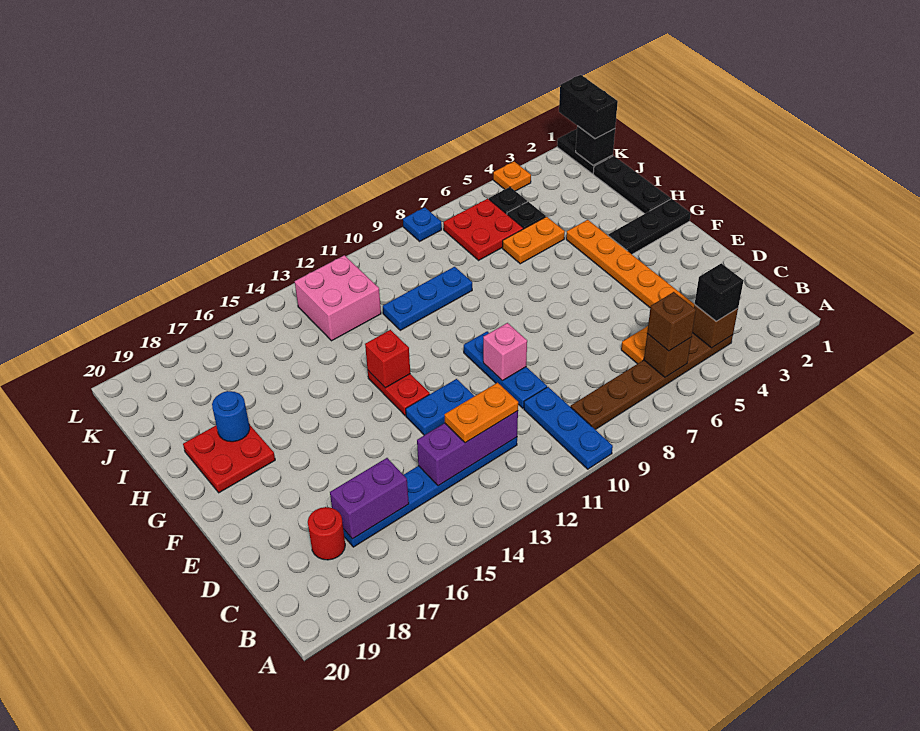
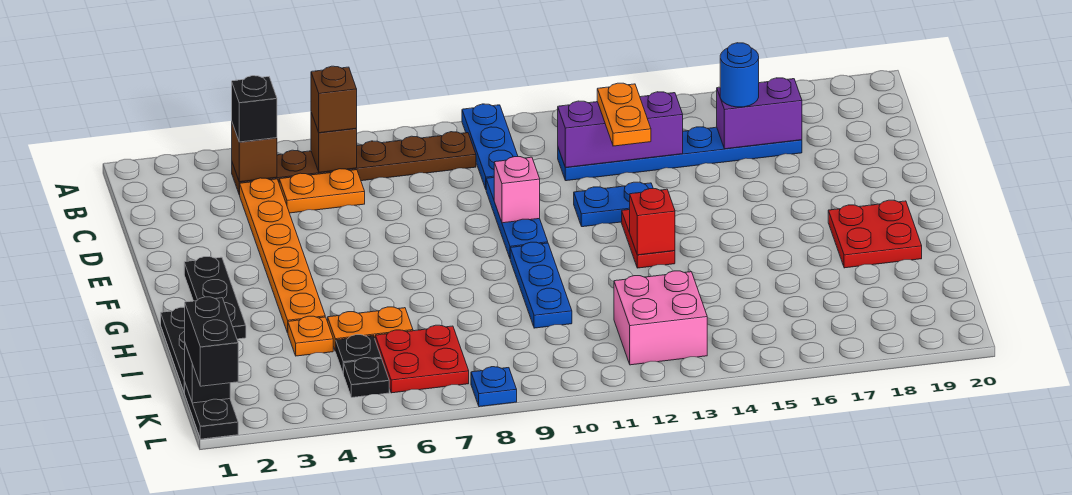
orange 1x2 plate [444,383,518,443] -> orange 1x2 plate turned to [597,83,651,146]
red 1x1 round brick [308,507,345,560] -> none
black 1x3 plate [608,199,691,254] -> black 1x3 plate turned to [184,257,246,339]
blue 1x1 round brick [212,391,250,442] -> blue 1x1 round brick moved to [720,43,759,107]
blue 1x3 plate [383,267,472,330] -> blue 1x3 plate turned to [510,242,572,328]
orange 1x1 plate [493,162,531,191] -> orange 1x1 plate moved to [288,316,333,356]

